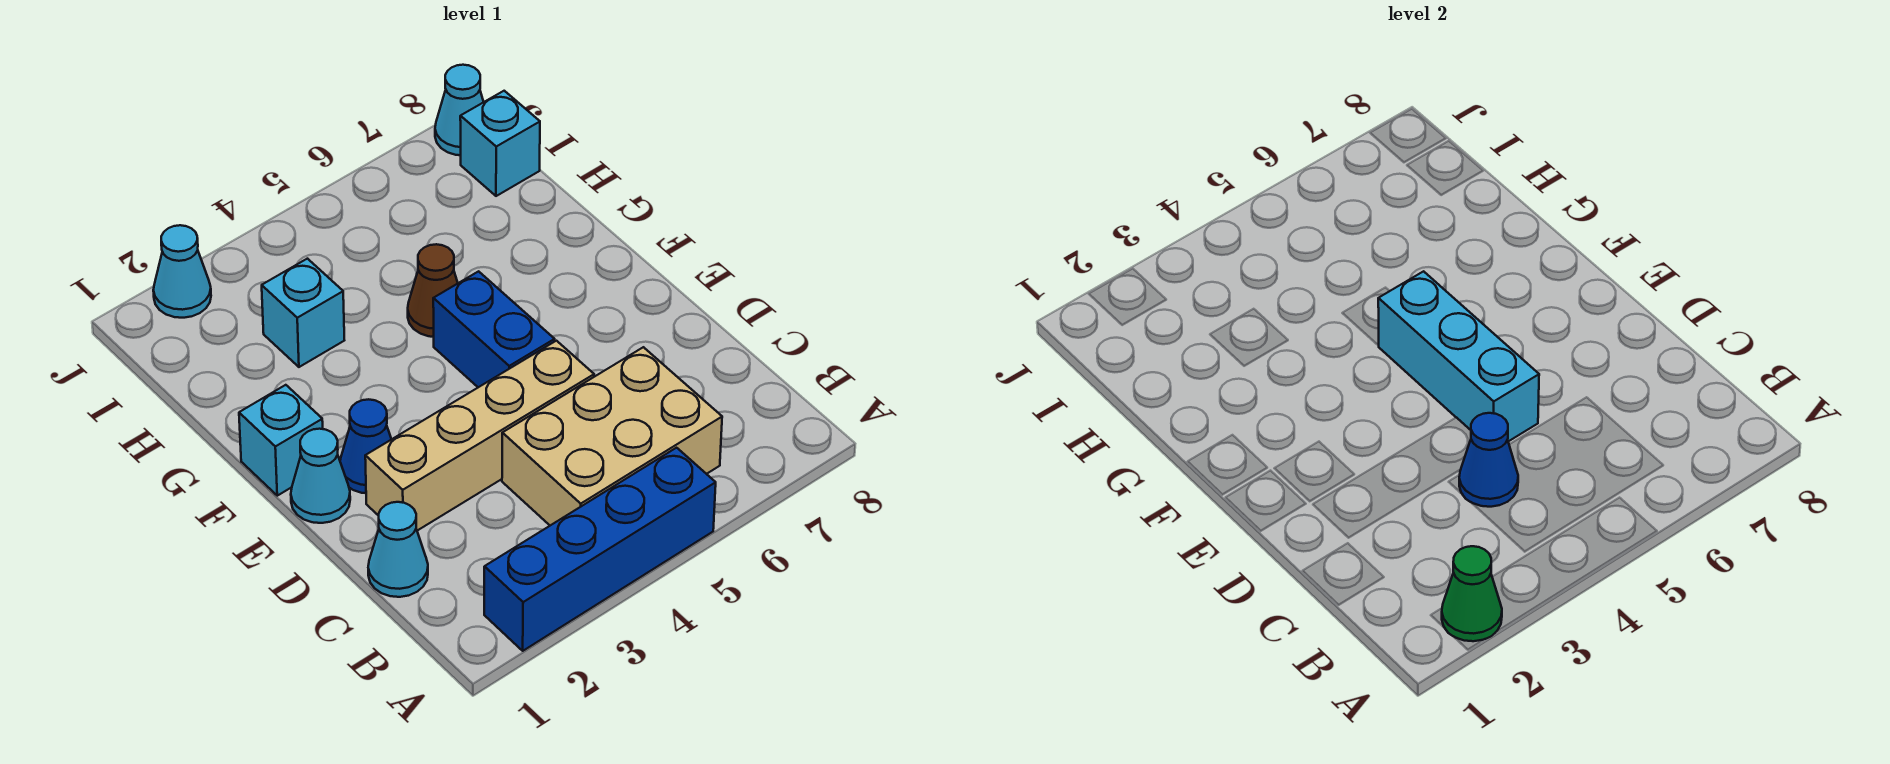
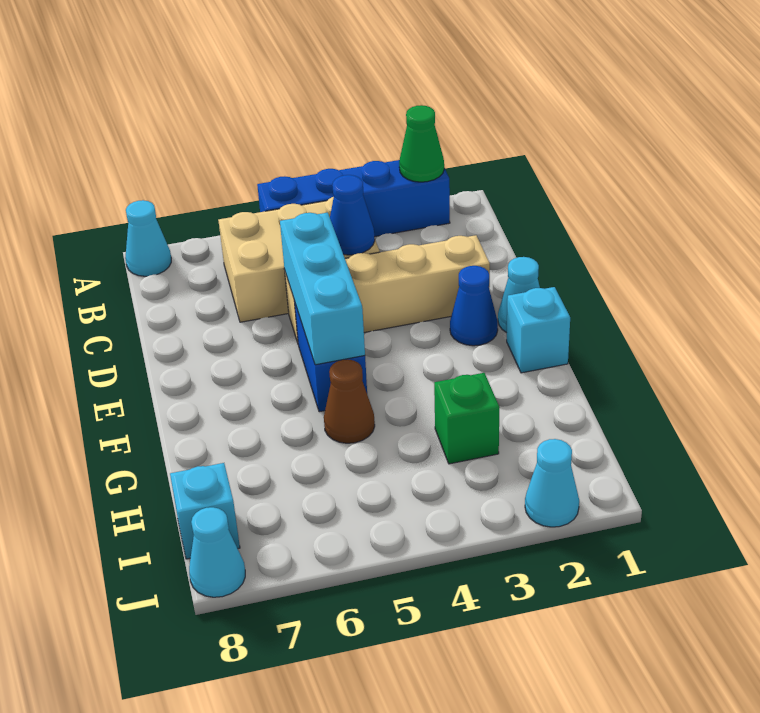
cyan 1x1 cone [368,502,428,597] -> cyan 1x1 cone moved to [125,200,171,276]
cyan 1x1 brick [262,259,344,367] -> green 1x1 brick [434,373,500,464]

